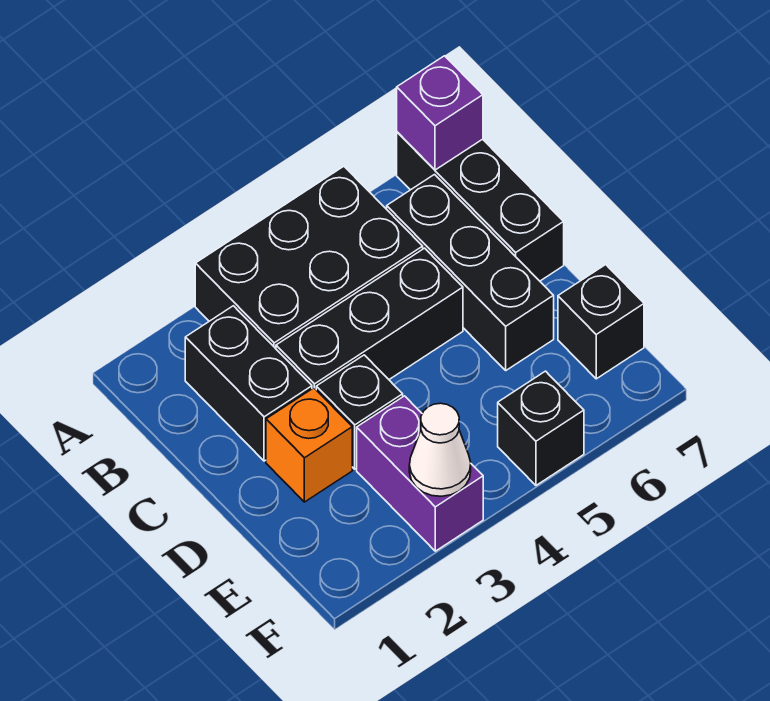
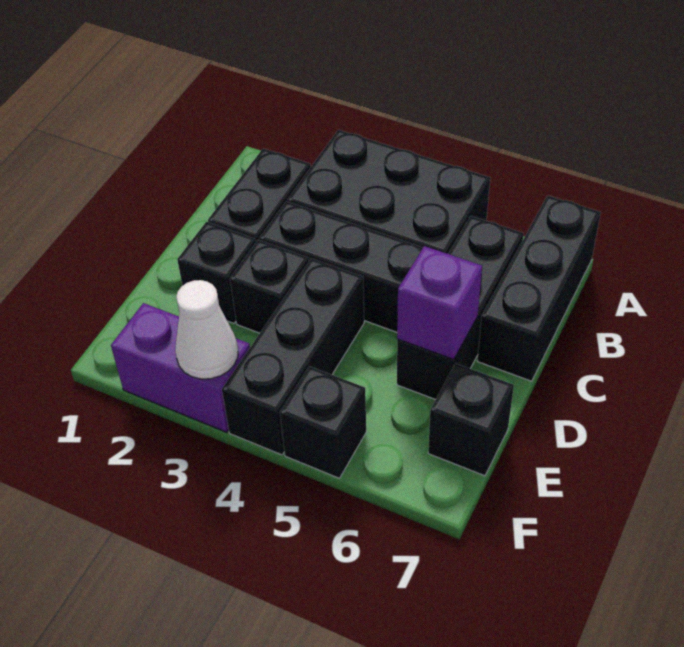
purple 1x1 brick [397,56,483,170] -> purple 1x1 brick moved to [397,246,482,359]
orange 1x1 brick [266,388,352,502] -> black 1x1 brick [177,222,256,323]
none -> black 1x3 brick [222,258,364,455]
purple 1x2 brick [357,396,483,551] -> purple 1x2 brick turned to [111,303,250,432]

